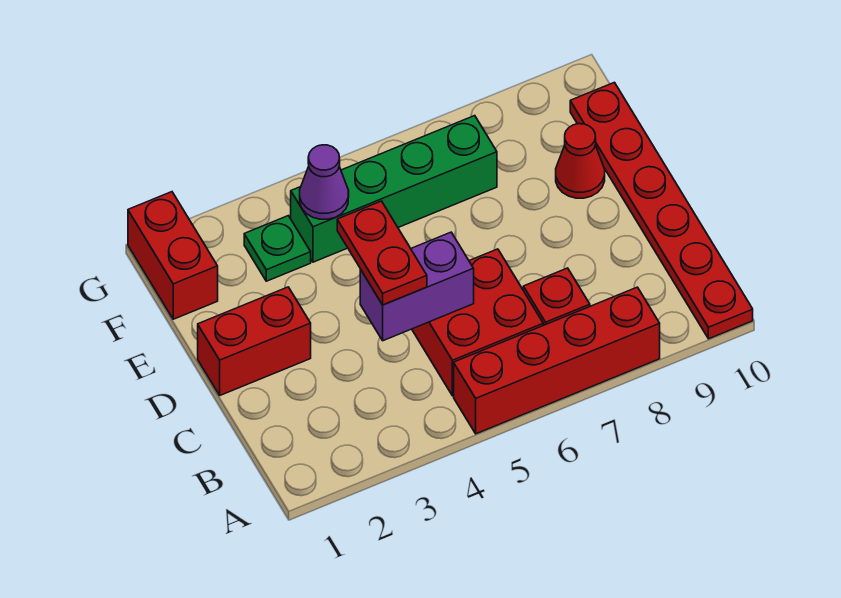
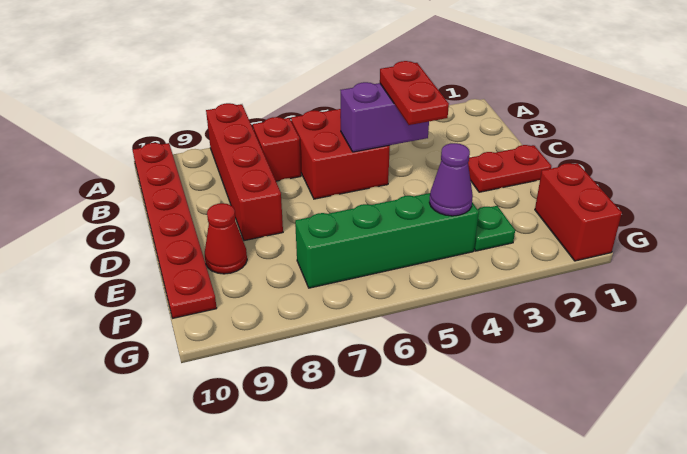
red 1x4 brick [454,287,660,434] -> red 1x4 brick turned to [206,103,283,241]
red 1x2 brick [198,287,311,395] -> red 1x2 plate [468,145,551,192]

